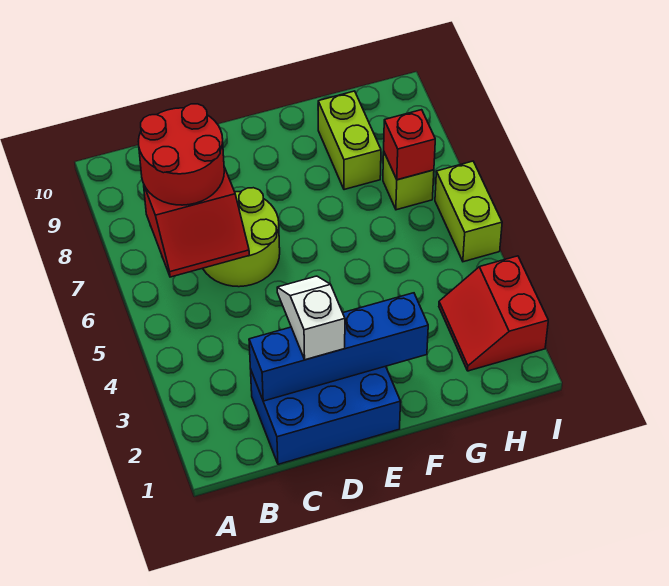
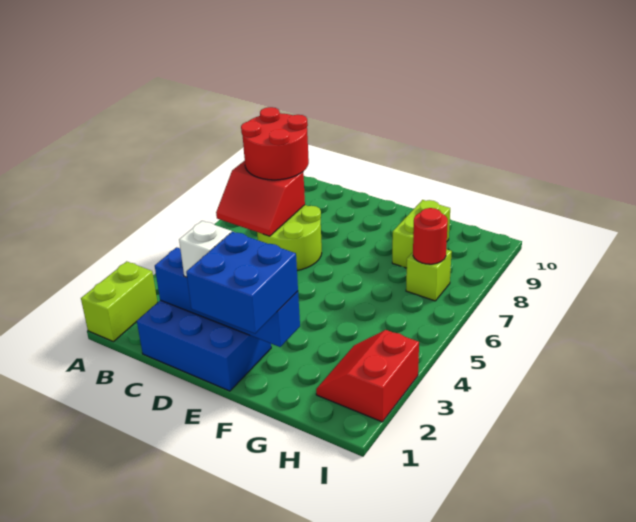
none -> blue 2x2 brick [186,232,298,334]
red 1x1 brick [384,110,435,180] -> red 1x1 round brick [413,208,448,264]
lime 1x2 brick [435,161,502,262] -> lime 1x2 brick moved to [81,261,157,342]

